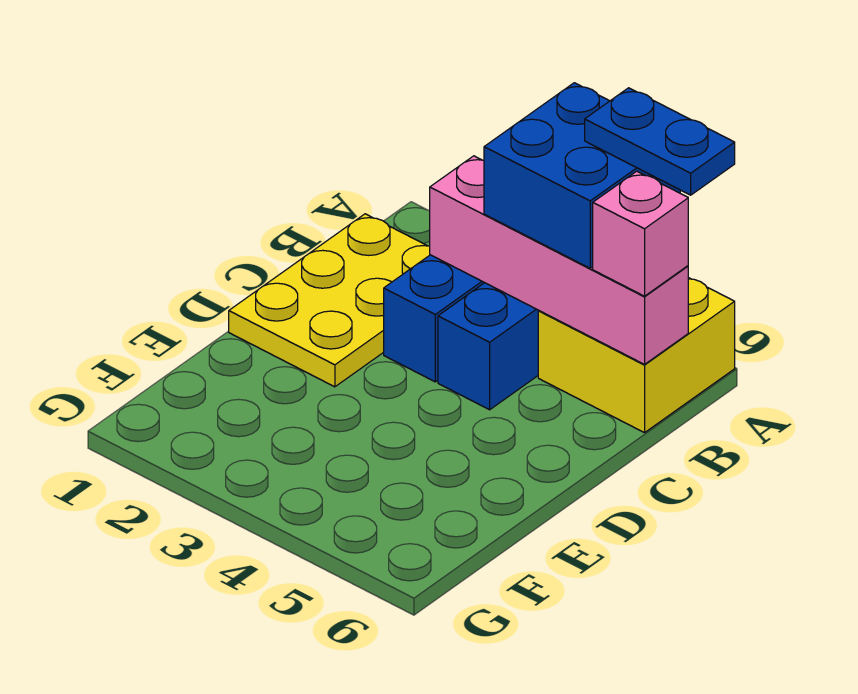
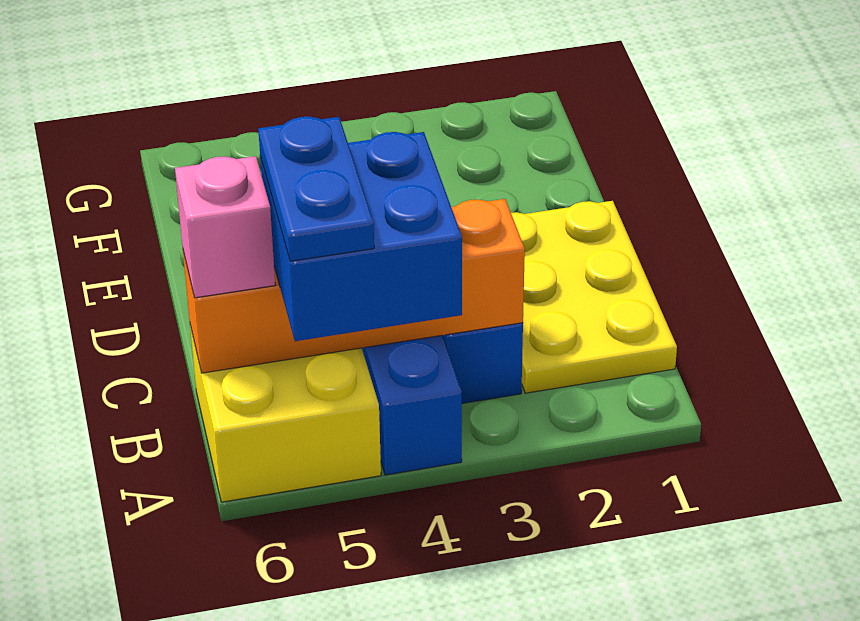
blue 1x2 plate [585,88,735,195] -> blue 1x2 plate turned to [258,117,374,261]
pink 1x4 brick [430,156,688,364] -> orange 1x4 brick [183,199,525,373]

